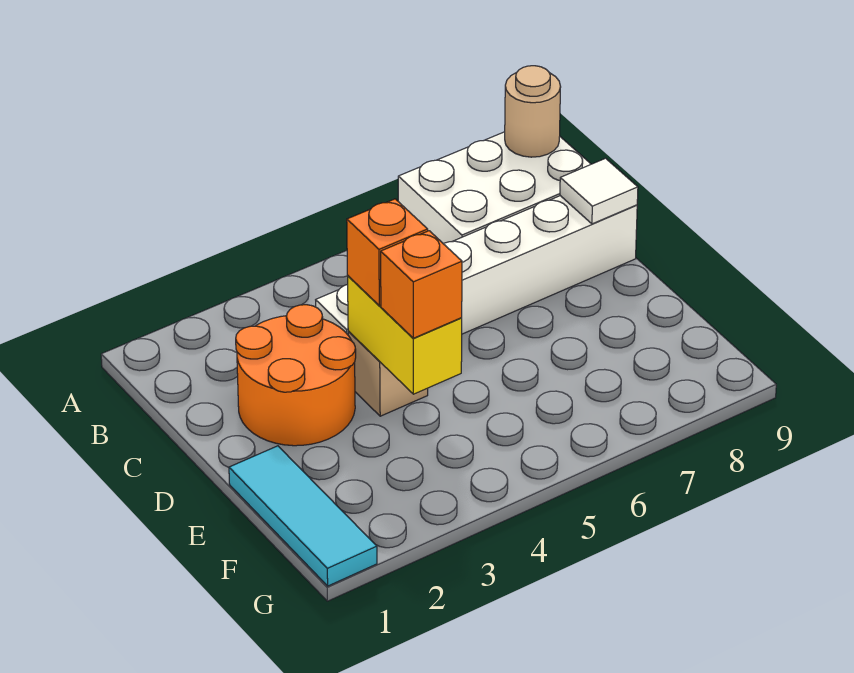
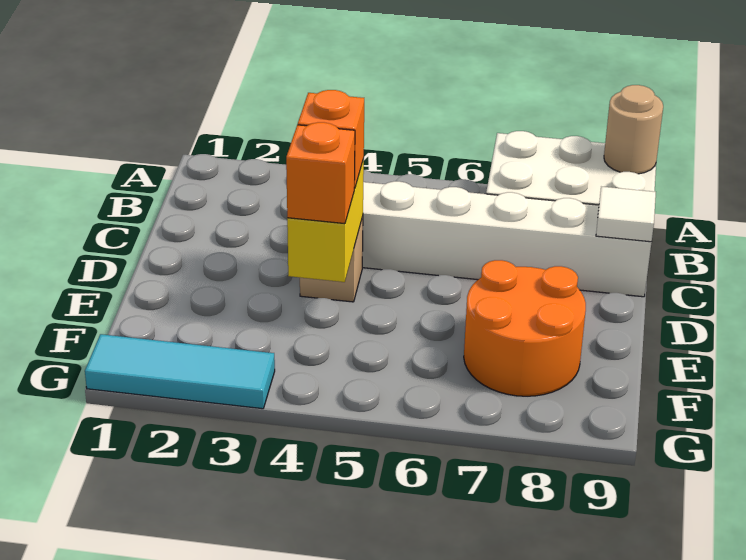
orange 2x2 round brick [236,305,356,446] -> orange 2x2 round brick moved to [464,260,586,396]
cyan 1x3 tile [229,446,377,586] -> cyan 1x3 tile turned to [85,334,275,409]

